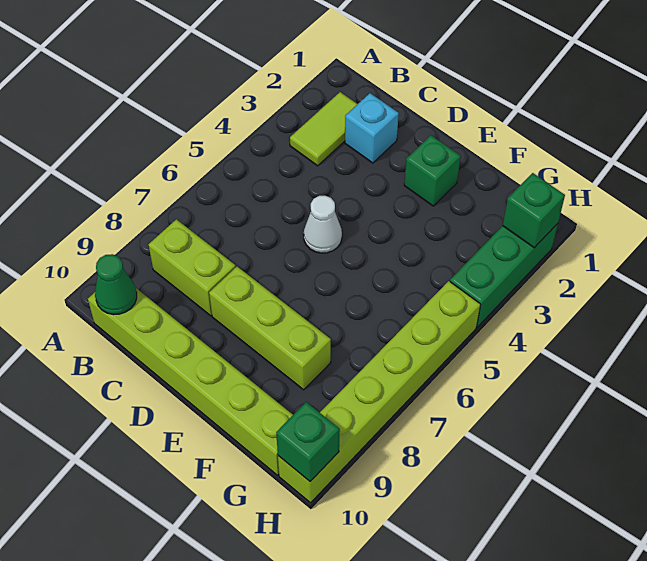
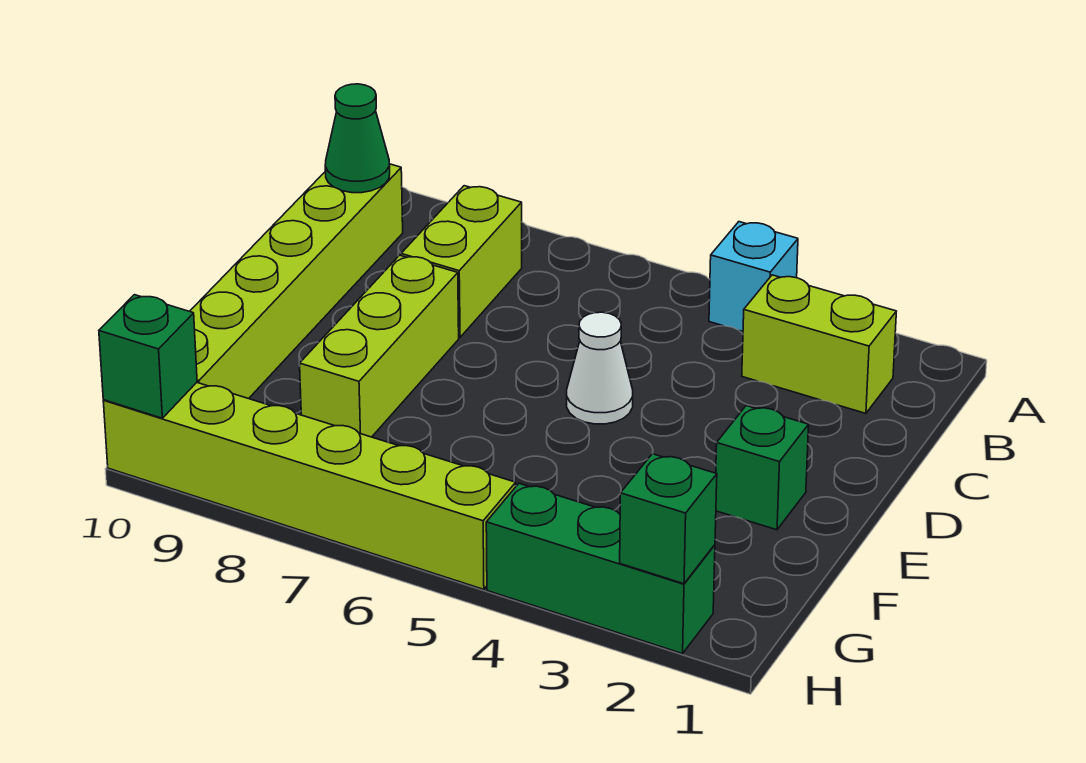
lime 1x2 tile [290,92,357,166] -> lime 1x2 brick [742,275,896,413]
cyan 1x1 brick [345,93,399,163] -> cyan 1x1 brick moved to [709,222,798,331]

